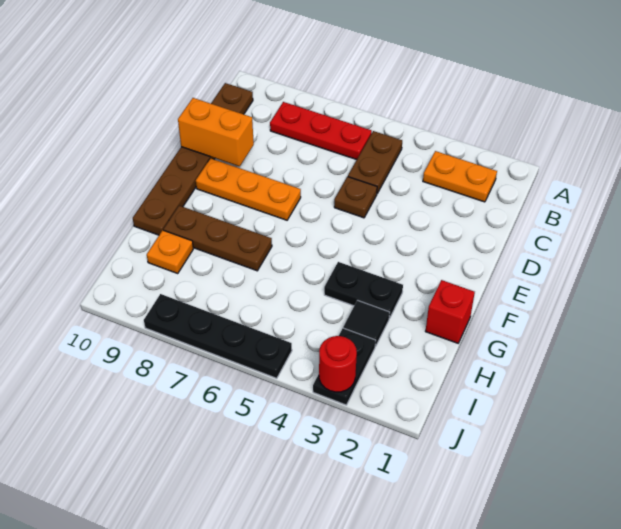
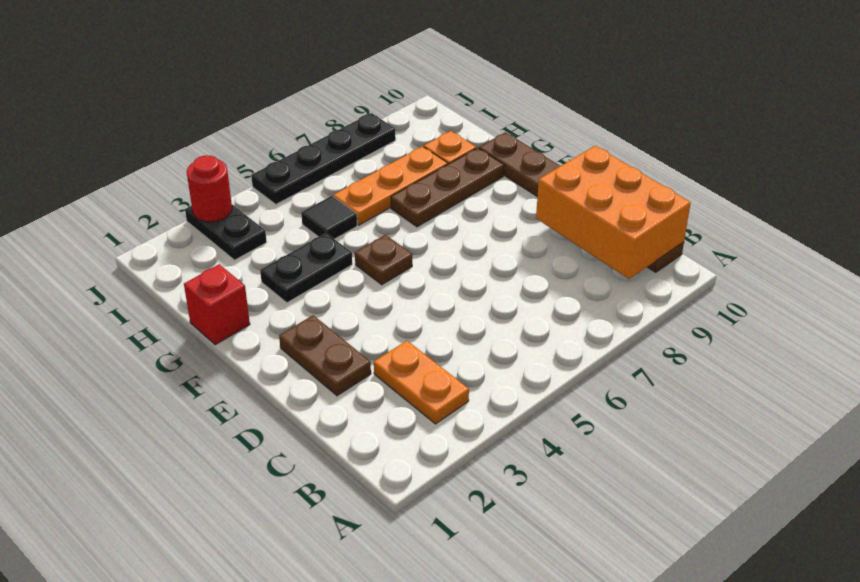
orange 1x2 plate [423,151,497,202] -> orange 1x2 plate turned to [374,341,469,424]
brown 1x2 plate [348,131,402,193] -> brown 1x2 plate moved to [279,315,371,396]
red 1x3 plate [270,102,372,160] -> none
brown 1x1 plate [334,177,377,218] -> brown 1x1 plate moved to [355,235,412,285]
orange 1x2 brick [178,98,254,166] -> orange 2x3 brick [536,146,691,279]
orange 1x3 plate [196,158,301,220] -> orange 1x3 plate moved to [333,146,448,225]
black 1x1 tile [343,300,390,346] -> black 1x1 tile moved to [301,196,357,239]

